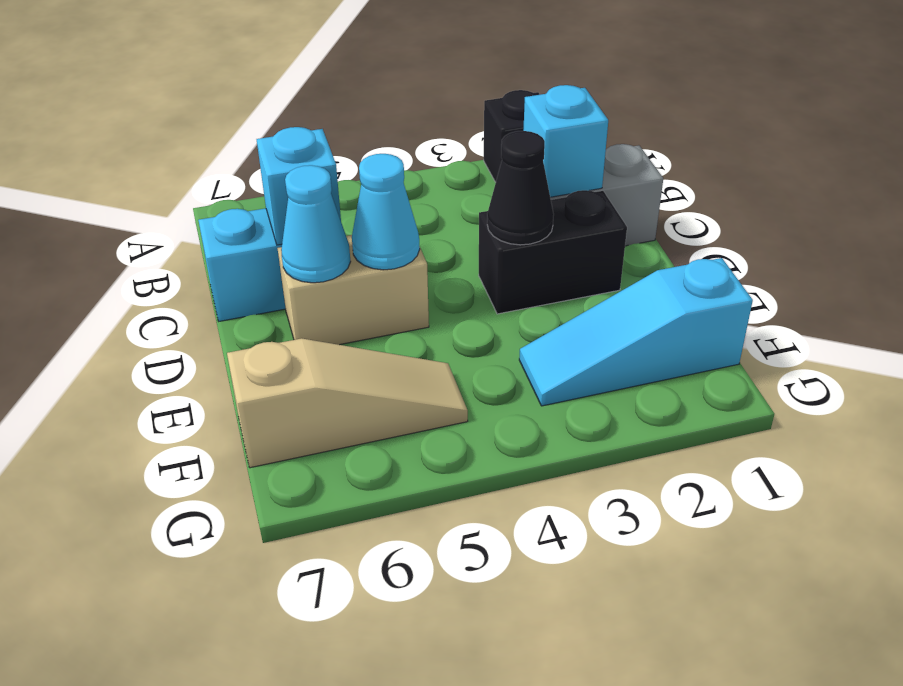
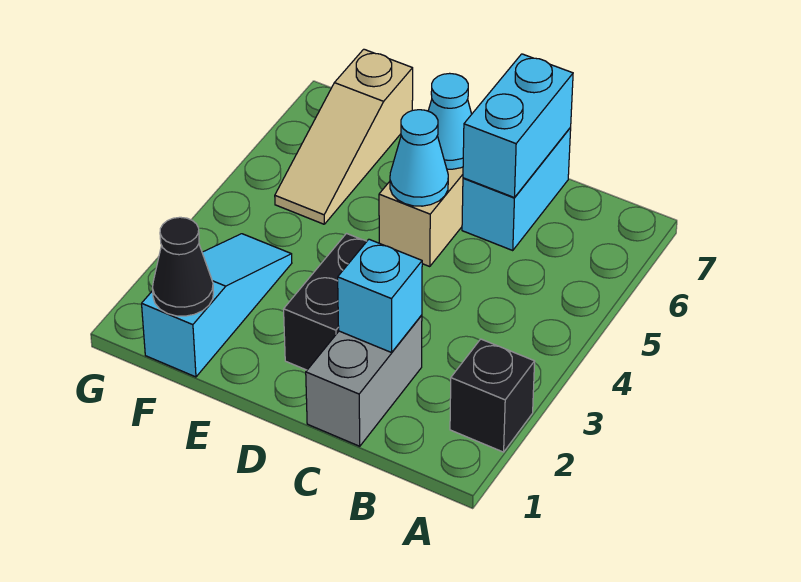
cyan 1x1 brick [257,127,341,245] -> cyan 1x2 brick [463,54,573,198]
black 1x1 cone [487,131,554,245] -> black 1x1 cone moved to [152,217,213,316]

